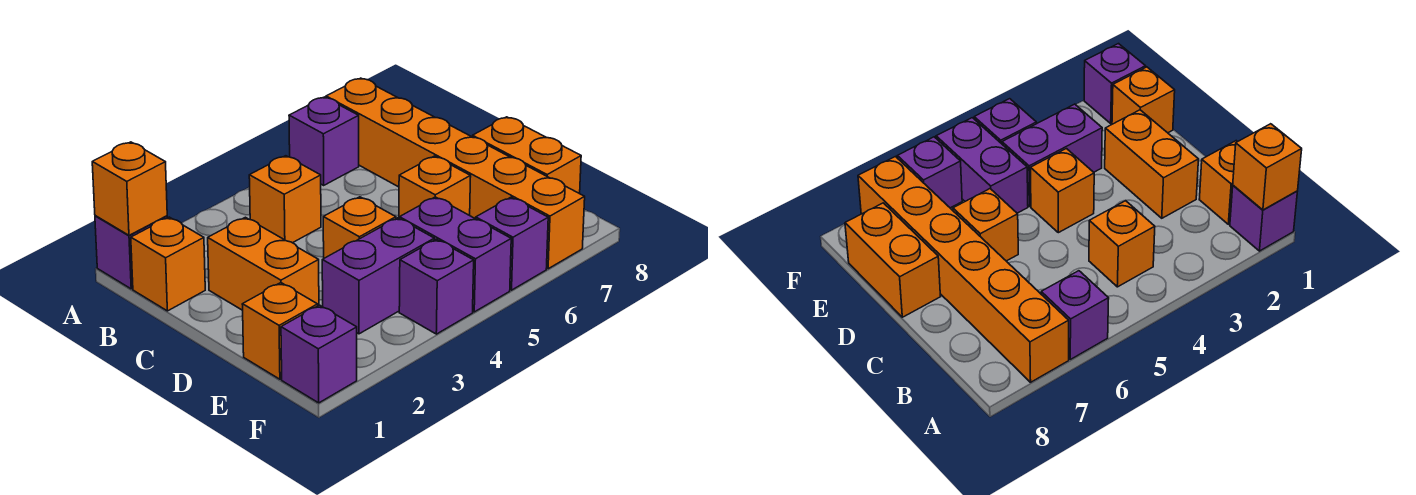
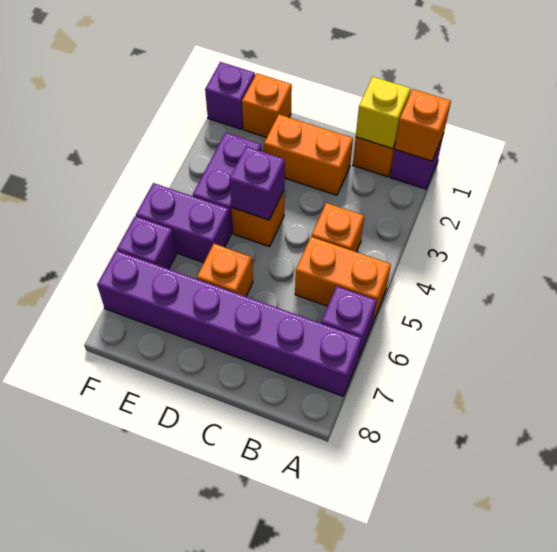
orange 1x6 brick [326,78,585,269] -> purple 1x6 brick [97,251,361,396]
none -> yellow 1x1 brick [356,77,410,149]
orange 1x2 brick [473,117,581,194] -> orange 1x2 brick moved to [295,237,391,321]
purple 1x1 brick [399,239,474,334] -> purple 1x1 brick moved to [230,147,285,220]

